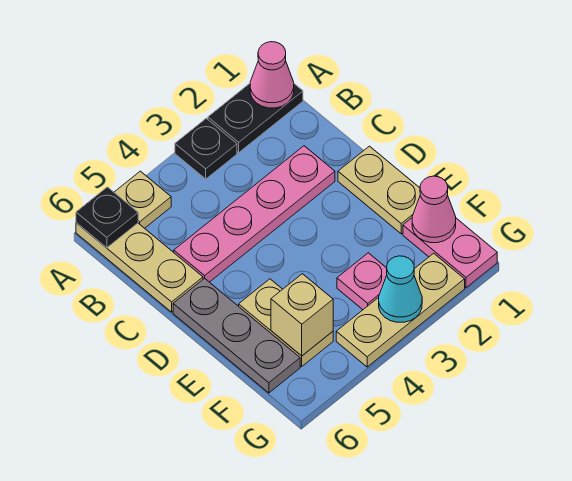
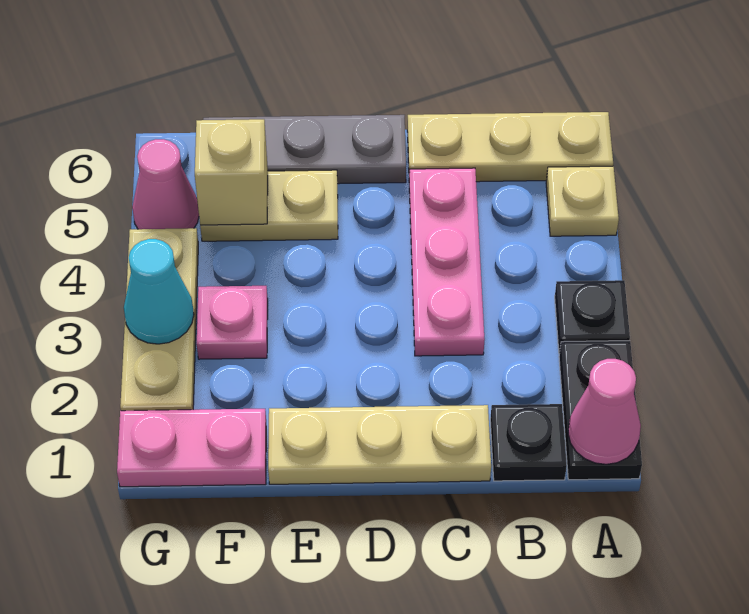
black 1x1 plate [76,187,138,248] -> black 1x1 plate moved to [490,404,567,481]
pink 1x4 plate [174,146,335,282] -> pink 1x3 plate [409,168,485,356]
tan 1x2 plate [338,146,420,234] -> tan 1x3 plate [268,405,491,484]
pink 1x1 cone [412,176,456,243] -> pink 1x1 cone moved to [132,139,199,229]

